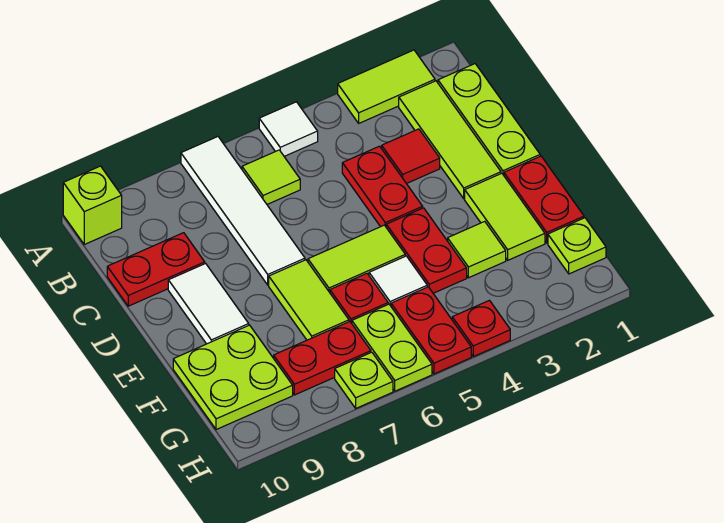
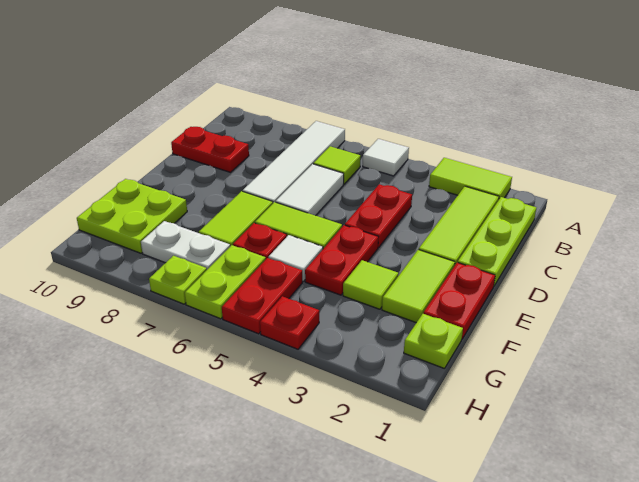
lime 1x1 brick [63,166,122,244] -> none
red 1x1 tile [382,129,440,184] -> none
white 1x2 tile [168,263,249,344] -> white 1x2 tile moved to [276,164,344,216]
red 1x2 plate [274,322,371,395] -> white 1x2 plate [141,221,230,269]

